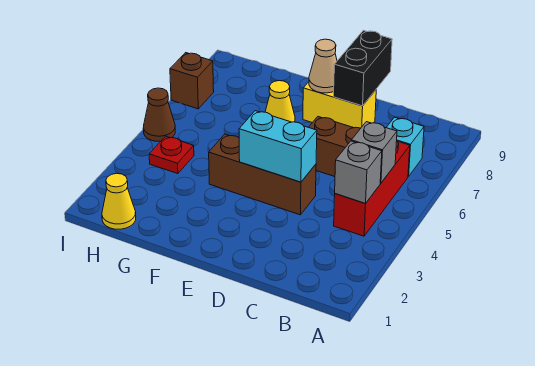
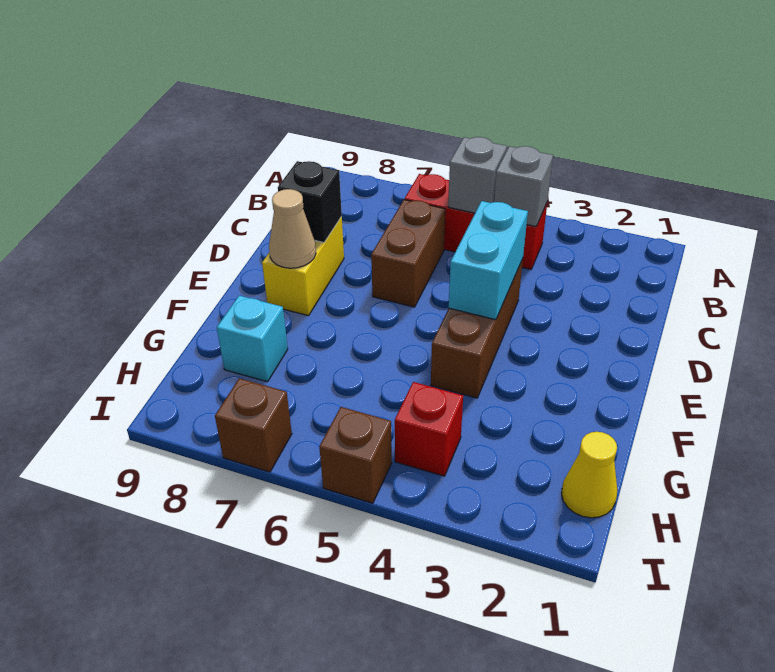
cyan 1x1 brick [386,117,424,176] -> cyan 1x1 brick moved to [217,296,288,382]
black 1x2 brick [334,30,392,106] -> black 1x1 brick [278,161,342,243]
yellow 1x1 cone [265,81,295,122] -> none
red 1x1 plate [149,136,194,174] -> red 1x1 brick [395,382,463,476]
brown 1x1 cone [143,88,175,142] -> brown 1x1 brick [319,407,392,503]

